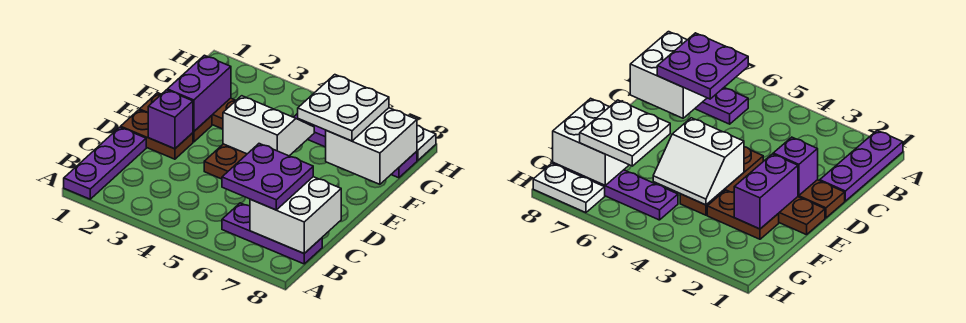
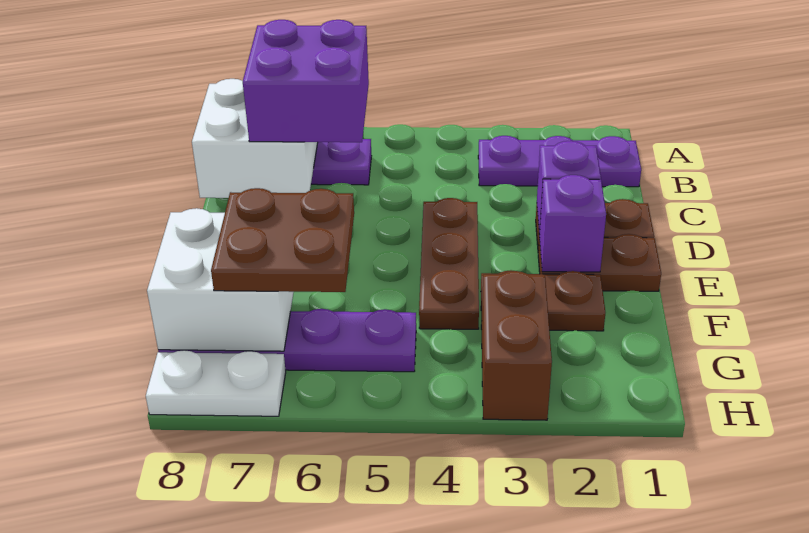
purple 1x3 plate [64,127,146,199] -> purple 1x3 plate turned to [478,136,641,187]
purple 2x2 plate [222,144,313,210] -> purple 2x2 brick [243,20,369,143]
purple 1x2 brick [167,55,231,132] -> purple 1x1 brick [539,175,606,272]
white 2x2 slope [223,96,314,156] -> none
white 2x2 plate [298,75,389,141] -> brown 2x2 plate [211,188,354,292]
none -> brown 1x2 brick [482,271,552,420]

